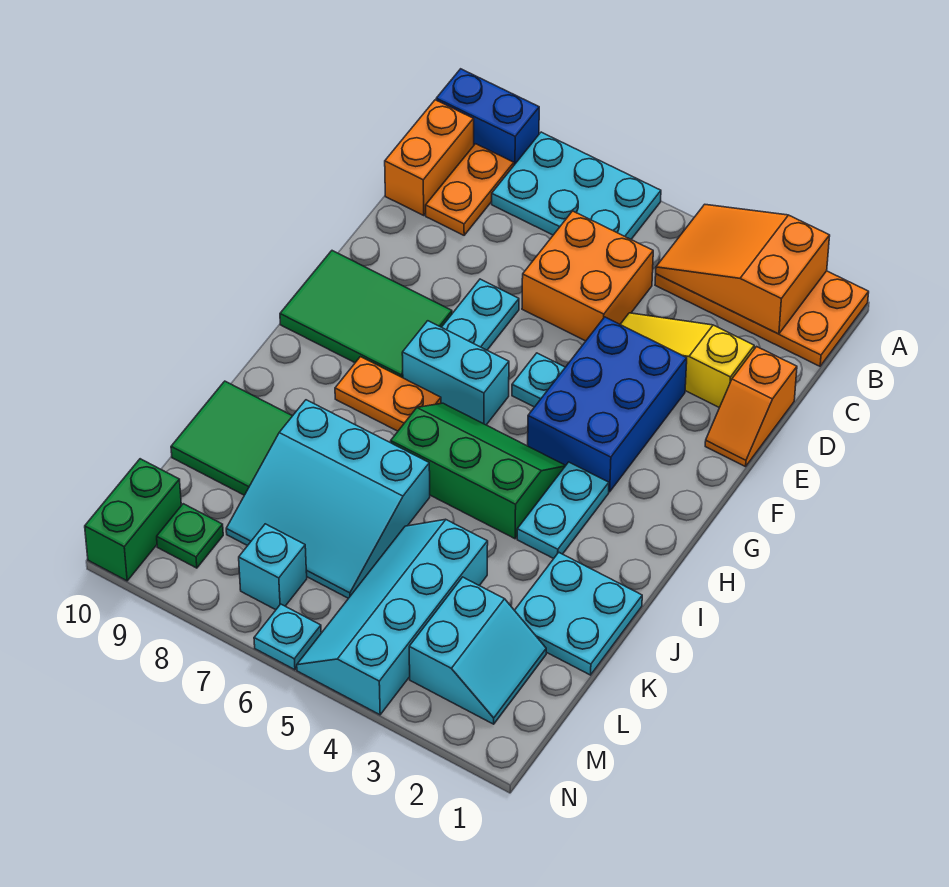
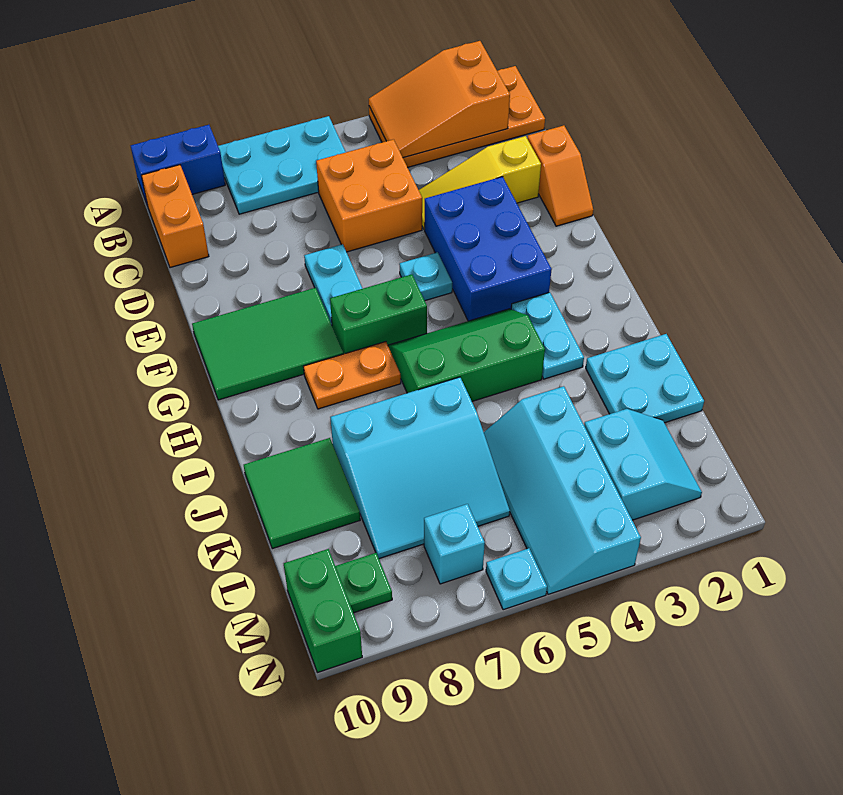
orange 1x2 plate [426,144,514,235] -> none
cyan 1x2 brick [402,321,509,425] -> green 1x2 brick [330,274,427,354]

